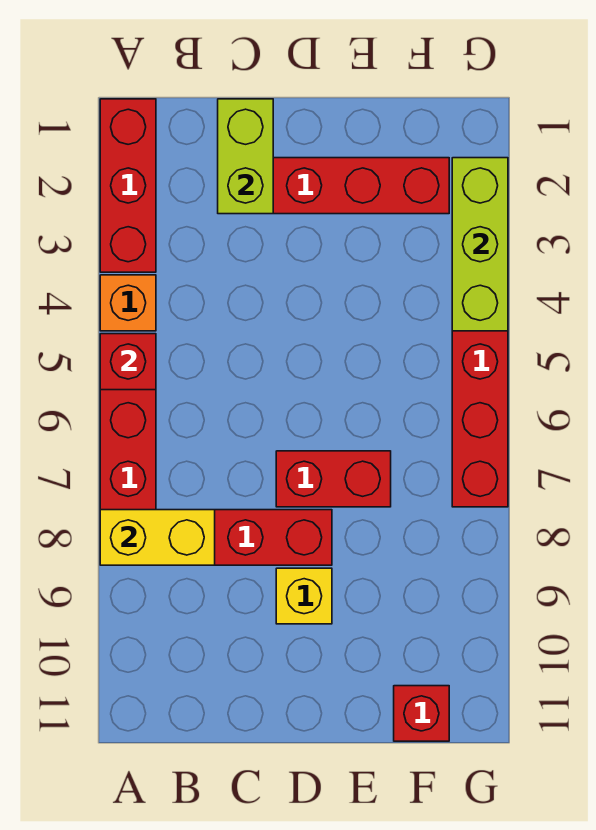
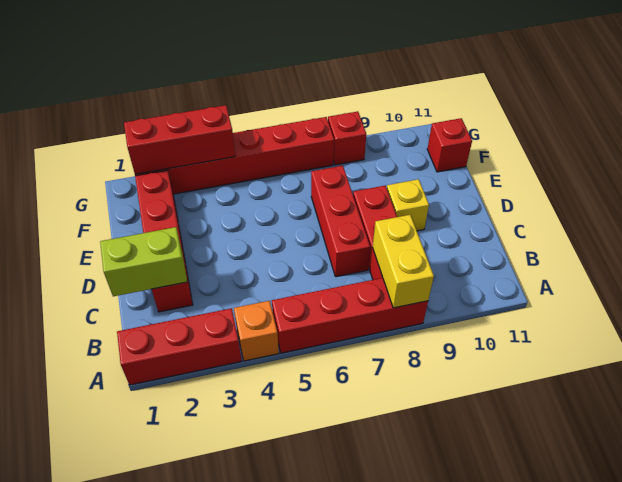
red 1x1 brick [100,334,156,390] -> red 1x1 brick moved to [328,111,366,165]
red 1x2 brick [276,451,391,507] -> red 1x3 brick [311,166,370,277]
lime 1x3 brick [452,158,508,331] -> red 1x3 brick [124,105,235,174]

